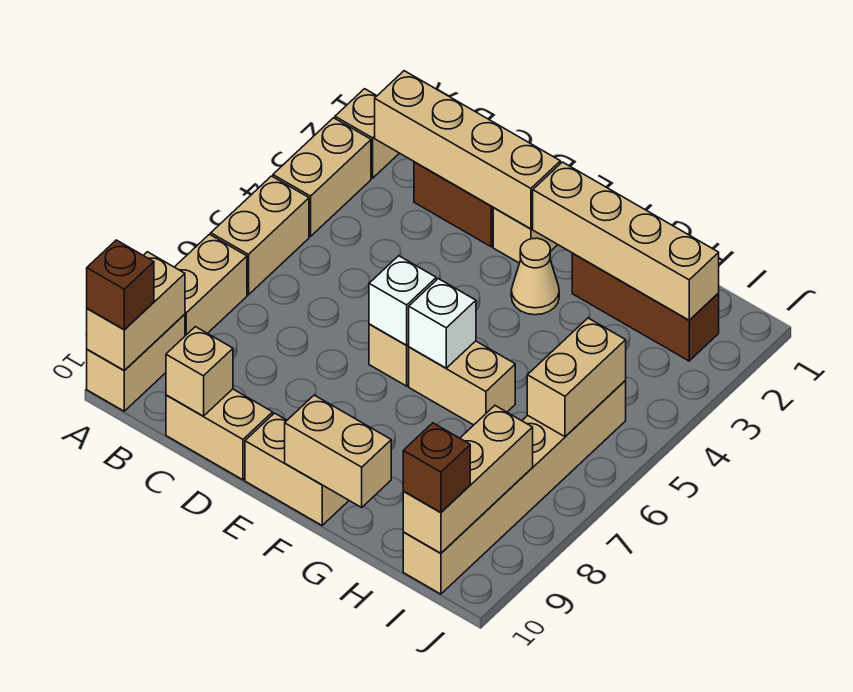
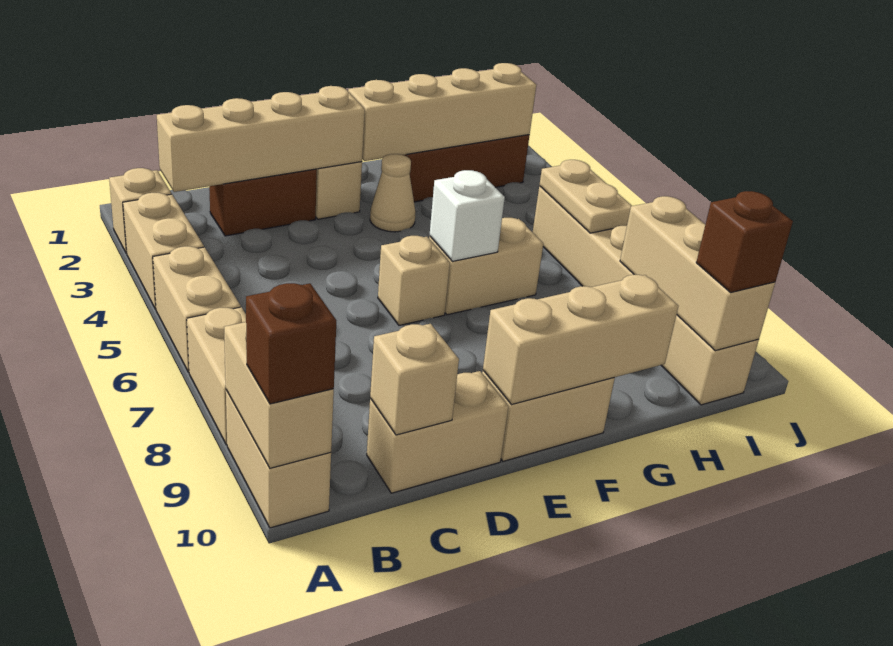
white 1x1 brick [369,256,436,345] -> none
tan 1x2 brick [285,395,391,507] -> tan 1x3 brick [483,275,678,405]
tan 1x2 brick [527,318,626,437] -> tan 1x2 plate [539,160,632,233]

